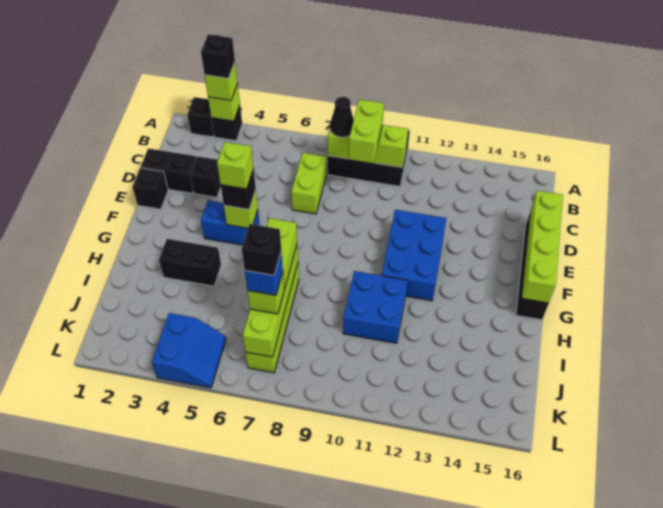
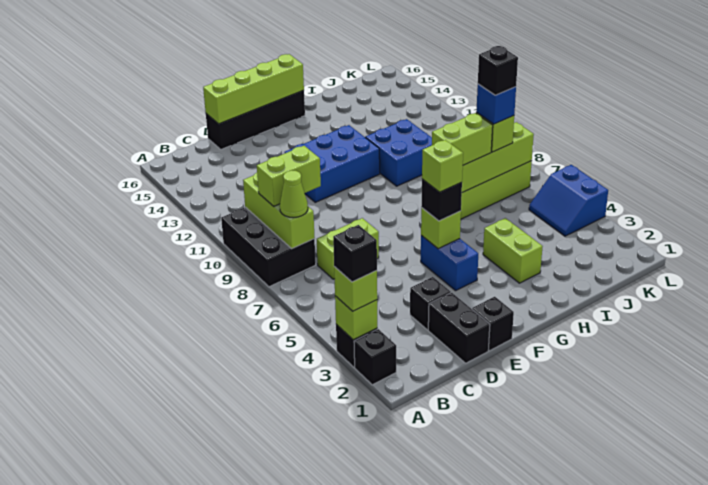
black 1x1 cone [330,97,354,137] -> lime 1x1 cone [280,170,308,218]
black 1x2 brick [159,239,221,286] -> lime 1x2 brick [483,218,543,283]
blue 2x2 slope [152,313,226,388] -> blue 2x2 slope turned to [529,165,608,236]

